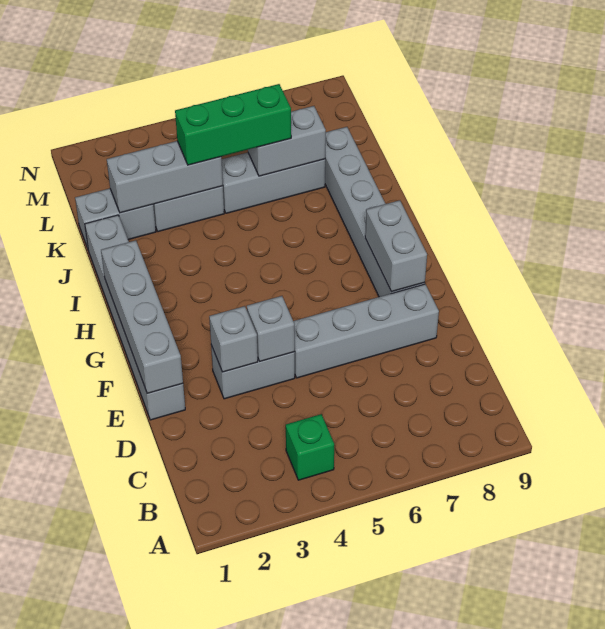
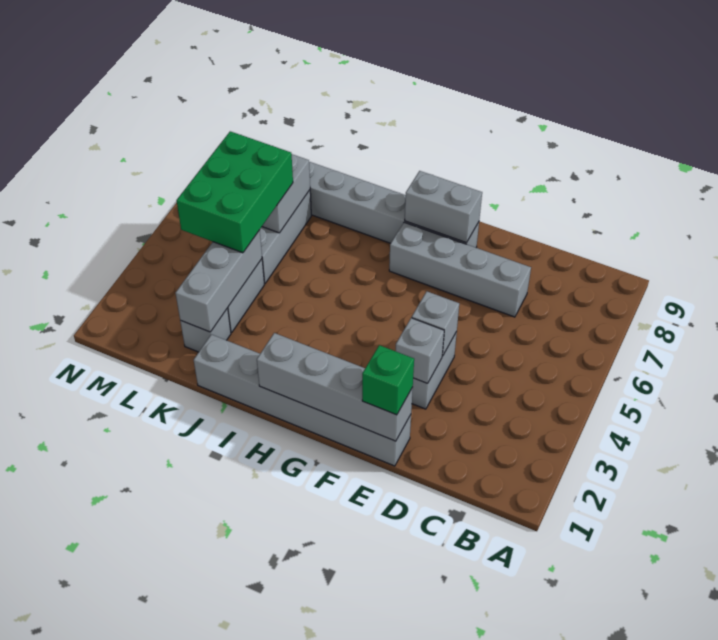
green 1x1 brick [285,414,334,480] -> green 1x1 brick moved to [362,345,414,415]
grey 1x4 brick [293,284,439,378] -> grey 1x4 brick turned to [389,222,531,317]
grey 1x2 brick [75,188,156,248] -> grey 1x1 brick [180,308,231,352]
green 1x3 brick [175,84,291,165] -> green 2x3 brick [177,131,293,253]

